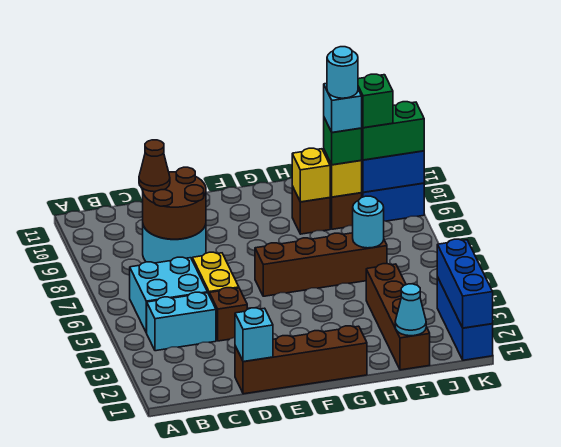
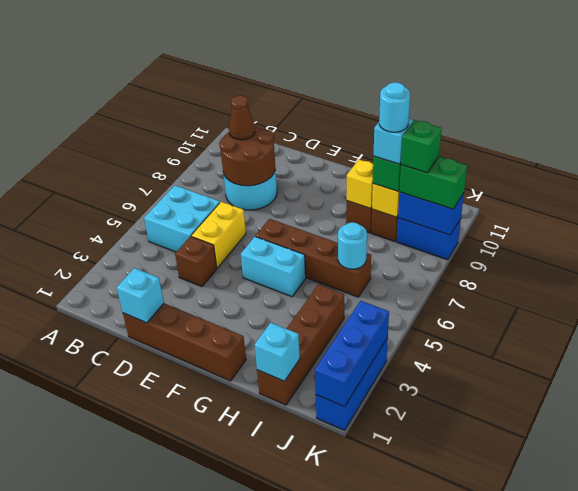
cyan 1x2 brick [147,292,216,351] -> cyan 1x2 brick moved to [241,237,306,297]
cyan 1x1 cone [395,284,426,336] -> cyan 1x1 brick [254,323,300,381]

